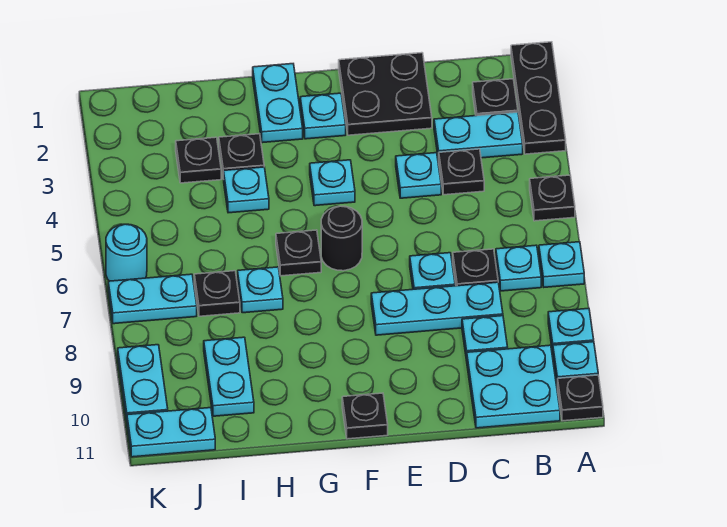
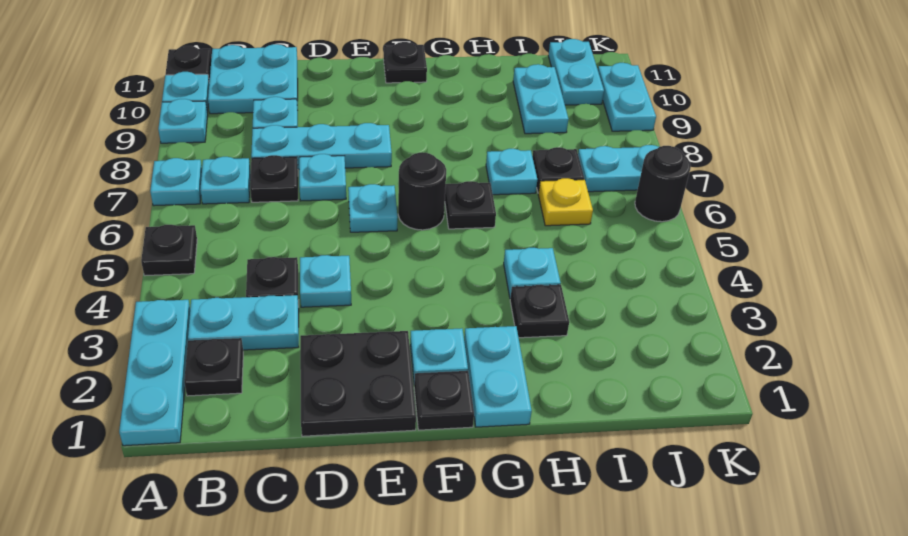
black 1x3 plate [511,42,566,154] -> cyan 1x3 plate [119,300,190,446]
cyan 1x1 plate [310,160,355,206] -> cyan 1x1 plate moved to [348,184,398,232]
black 1x1 plate [176,137,221,183] -> black 1x1 plate moved to [414,371,474,430]
none -> yellow 1x1 plate [538,178,593,226]
cyan 1x2 plate [127,408,215,457] -> cyan 1x2 plate turned to [548,39,604,105]
cyan 1x1 round brick [106,224,147,281] -> black 1x1 round brick [635,146,691,222]

